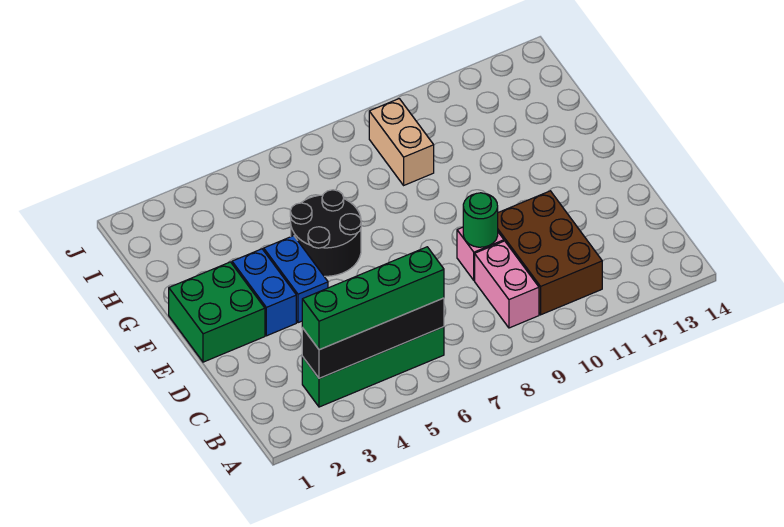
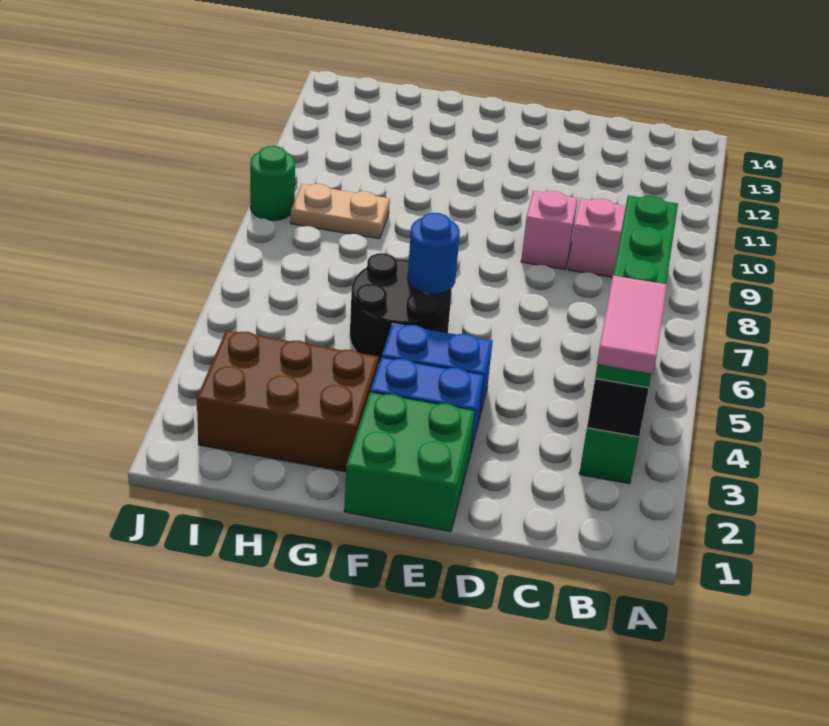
none -> pink 1x2 tile [597,276,667,374]
brown 2x3 brick [498,191,602,315] -> brown 2x3 brick moved to [197,330,379,472]
green 1x1 round brick [463,193,498,247] -> green 1x1 round brick moved to [250,146,295,220]
none -> blue 1x1 round brick [408,213,460,294]
tan 1x2 brick [369,99,434,185] -> tan 1x2 plate [291,184,390,239]

